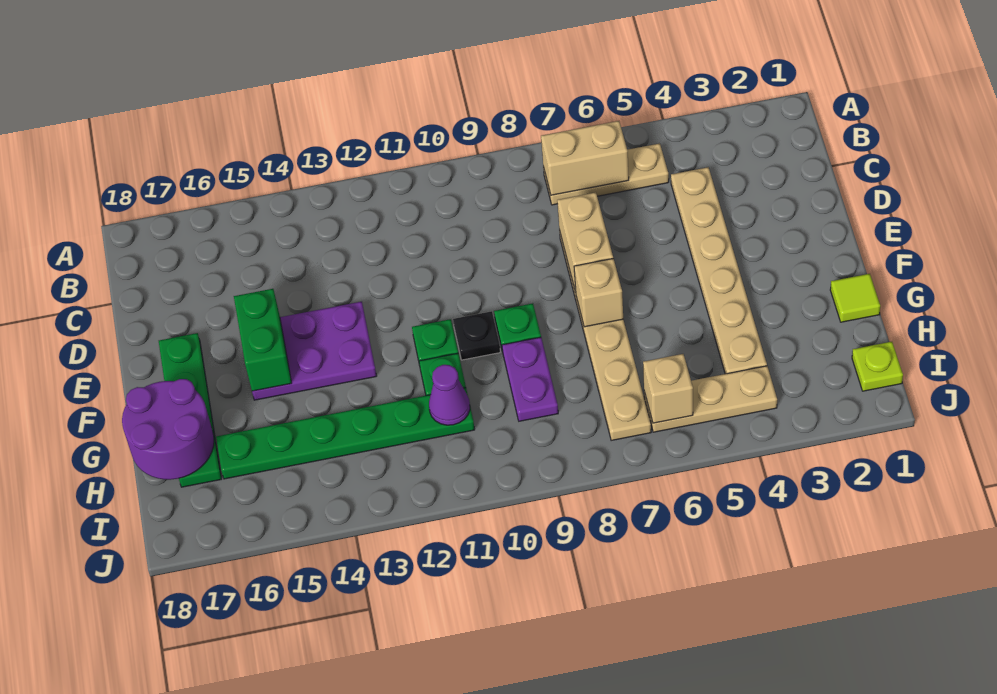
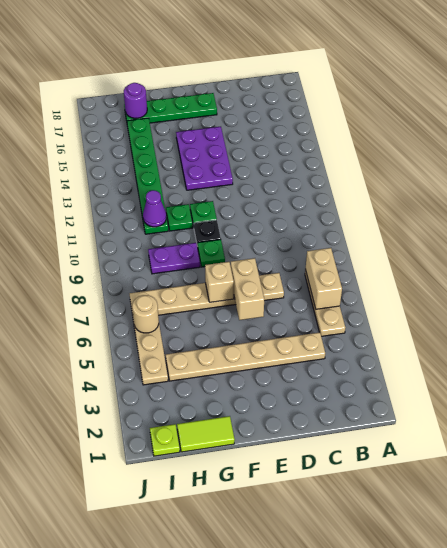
tan 1x2 brick [557,192,613,292] -> tan 1x2 brick turned to [231,258,264,320]
green 1x2 brick [234,289,292,391] -> none
lime 1x1 tile [830,274,880,322] -> lime 1x2 tile [177,416,235,452]
purple 2x2 round brick [122,379,214,480] -> purple 1x1 round brick [124,83,147,118]
tan 1x1 brick [643,354,693,423] -> tan 1x1 round brick [132,295,159,333]

